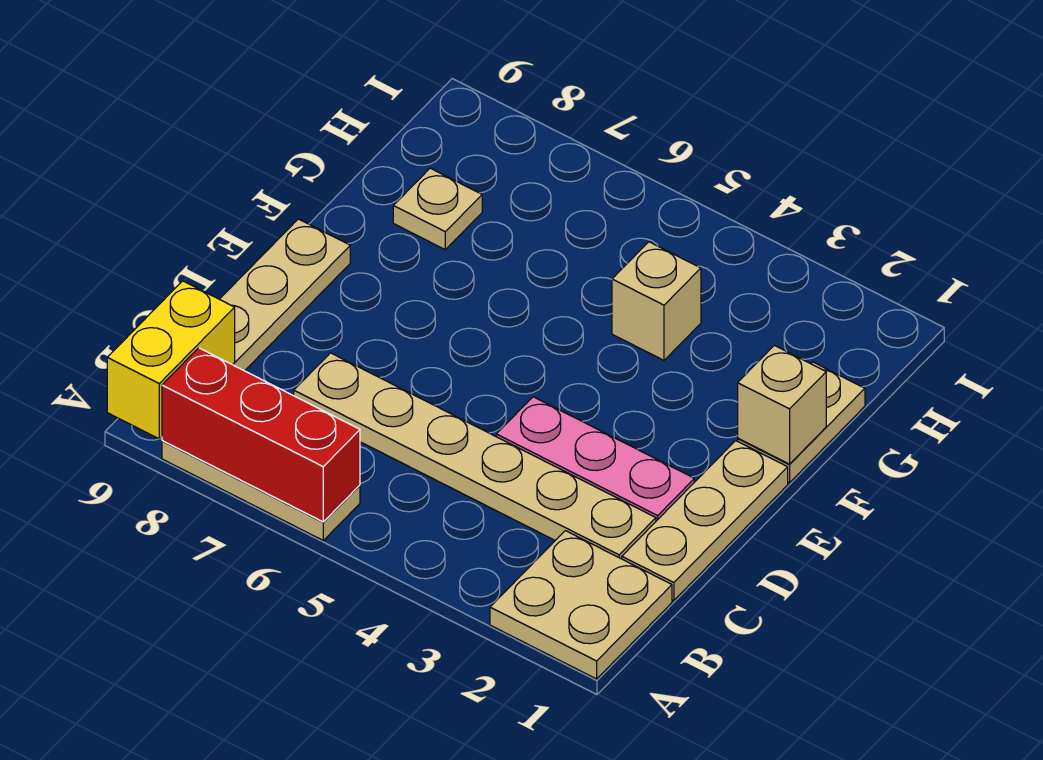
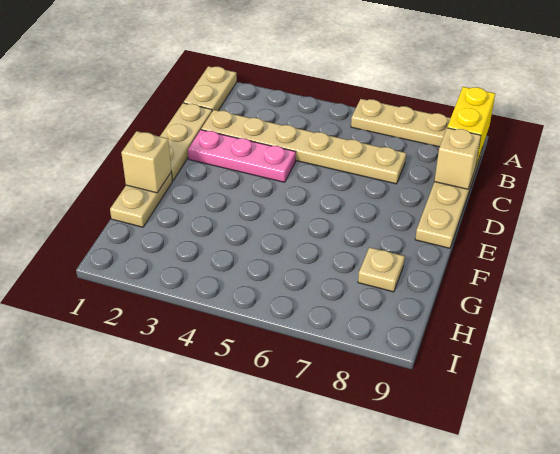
tan 2x2 plate [490,531,672,679] -> tan 1x2 plate [184,66,237,111]
red 1x3 brick [162,348,360,522] -> none
tan 1x1 brick [612,242,701,360] -> tan 1x1 brick moved to [434,128,481,189]

